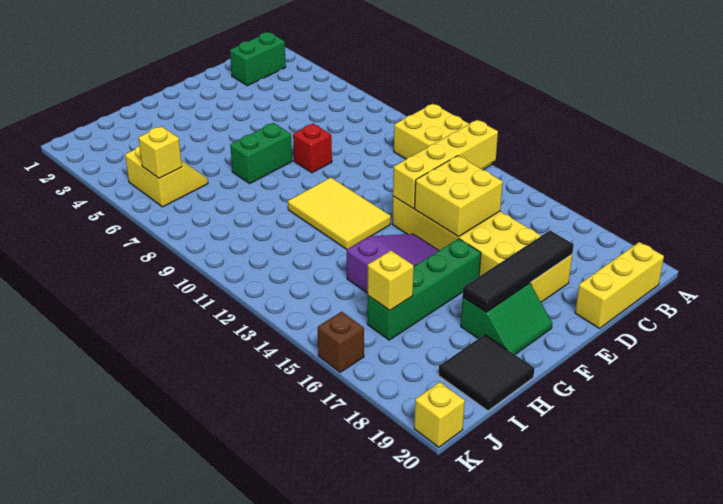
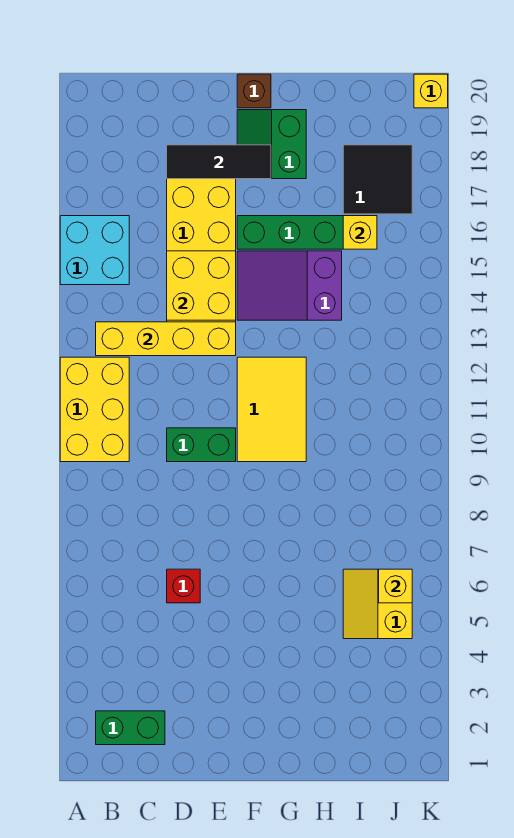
none -> cyan 2x2 brick [60,216,129,285]
yellow 1x3 brick [575,242,664,328] -> none
black 1x4 tile [463,230,574,312] -> black 1x3 tile [167,145,271,179]
red 1x1 brick [293,123,332,173] -> red 1x1 brick moved to [167,569,200,603]
green 1x2 brick [230,123,292,183] -> green 1x2 brick moved to [167,428,236,462]
green 2x2 slope [461,283,552,354] -> green 2x2 slope turned to [237,110,306,179]
black 2x2 tile [438,335,535,411] -> black 2x2 tile moved to [343,145,412,214]
brown 1x1 brick [318,312,364,372] -> brown 1x1 brick moved to [237,74,271,108]

